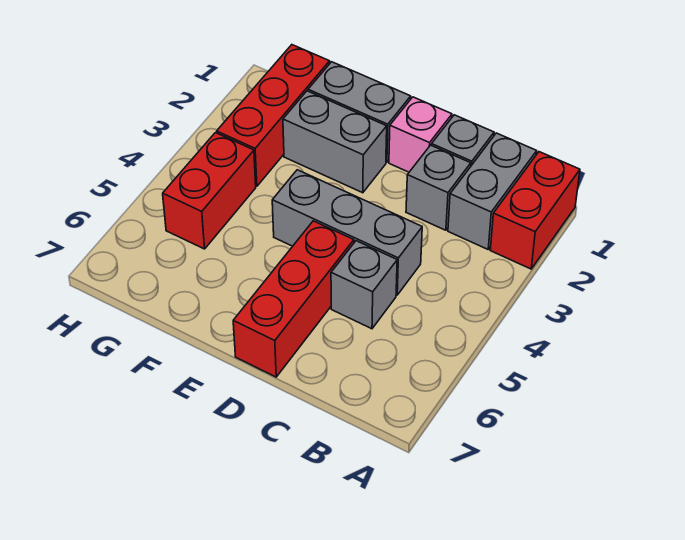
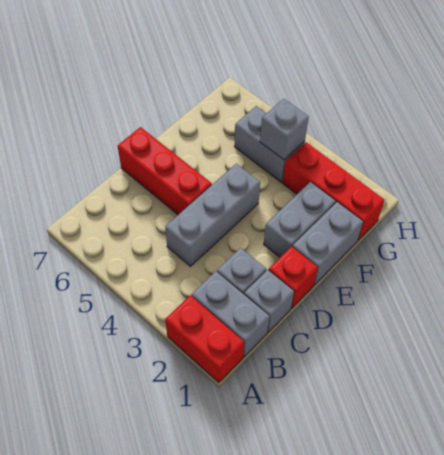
grey 1x1 brick [331,241,397,329] -> grey 1x1 brick moved to [260,99,309,160]
pink 1x1 brick [389,97,452,172] -> red 1x1 brick [269,247,318,308]
red 1x2 brick [163,133,256,249] -> grey 1x2 brick [234,106,305,182]

